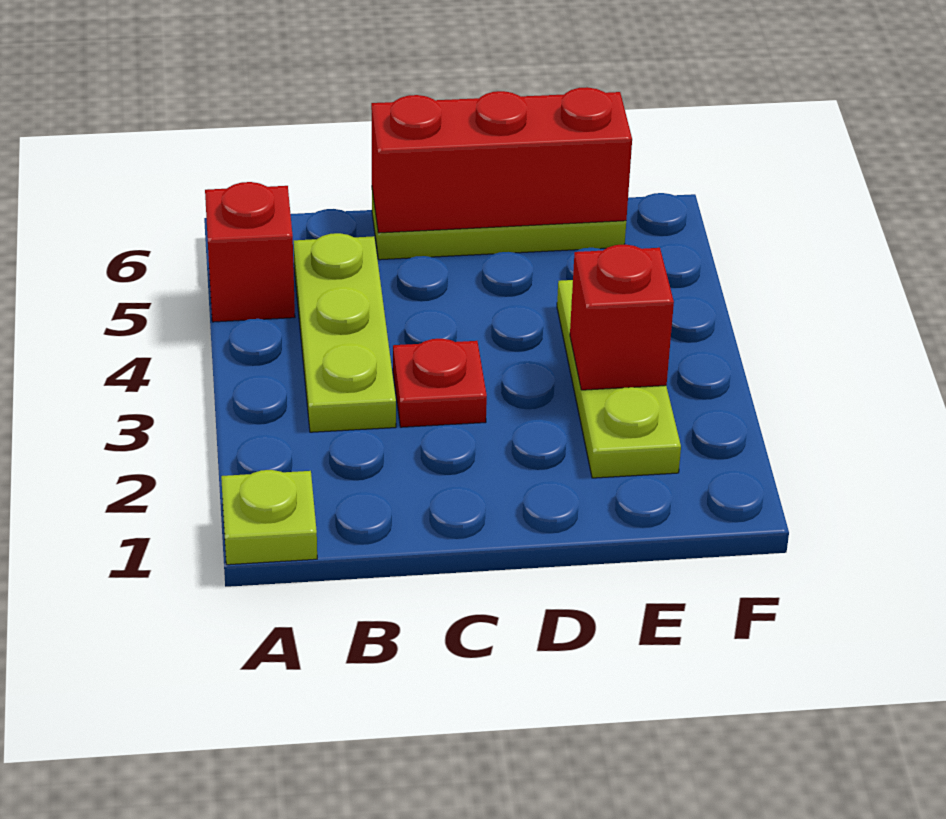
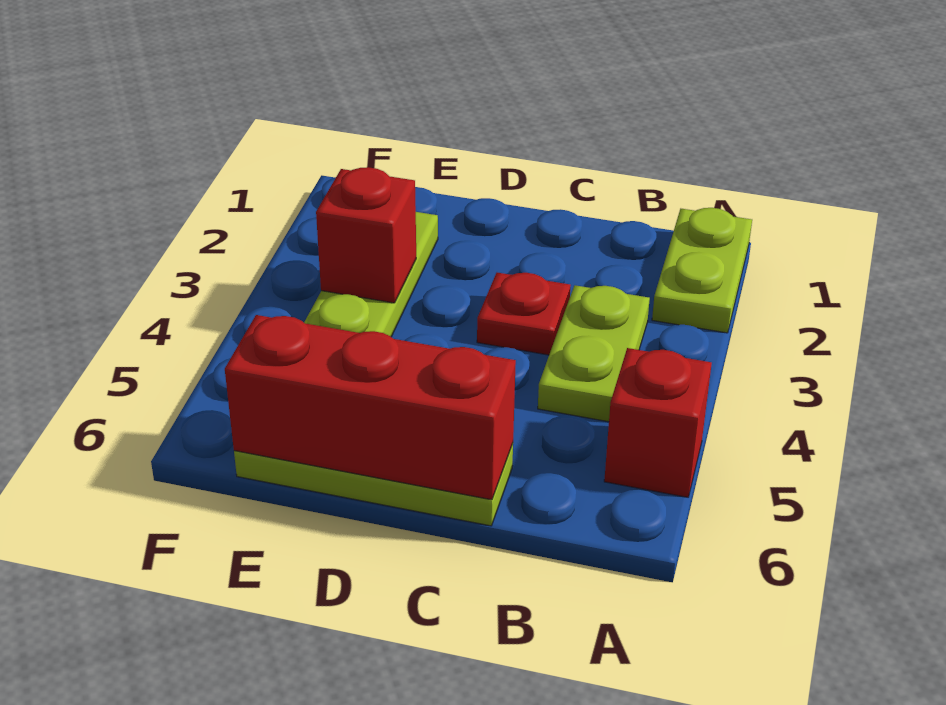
lime 1x1 plate [221,470,317,565] -> lime 1x2 plate [652,208,752,333]
lime 1x3 plate [294,233,396,432] -> lime 1x2 plate [538,285,650,422]

